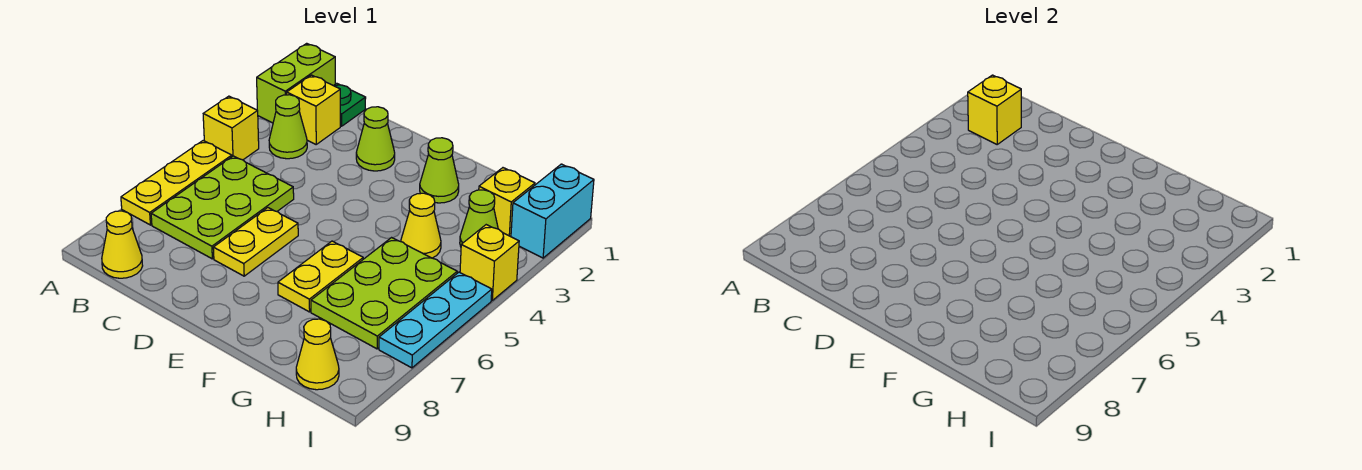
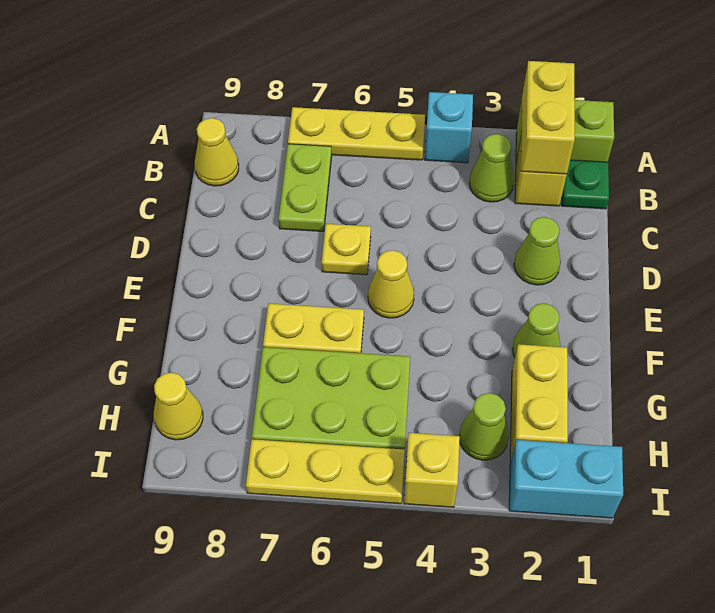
yellow 1x1 brick [203,96,259,160] -> cyan 1x1 brick [425,92,473,163]
yellow 1x1 brick [968,75,1021,144] -> yellow 1x2 brick [521,61,575,174]
lime 2x3 plate [151,156,294,259] -> lime 1x2 plate [279,144,332,232]
yellow 1x2 plate [213,208,298,276] -> yellow 1x1 plate [322,224,371,275]
yellow 1x1 cone [401,193,441,258] -> yellow 1x1 cone moved to [368,250,414,318]
yellow 1x1 brick [479,168,535,237] -> yellow 1x2 brick [510,344,568,462]
cyan 1x3 plate [379,272,492,368] -> yellow 1x3 plate [246,439,405,504]

